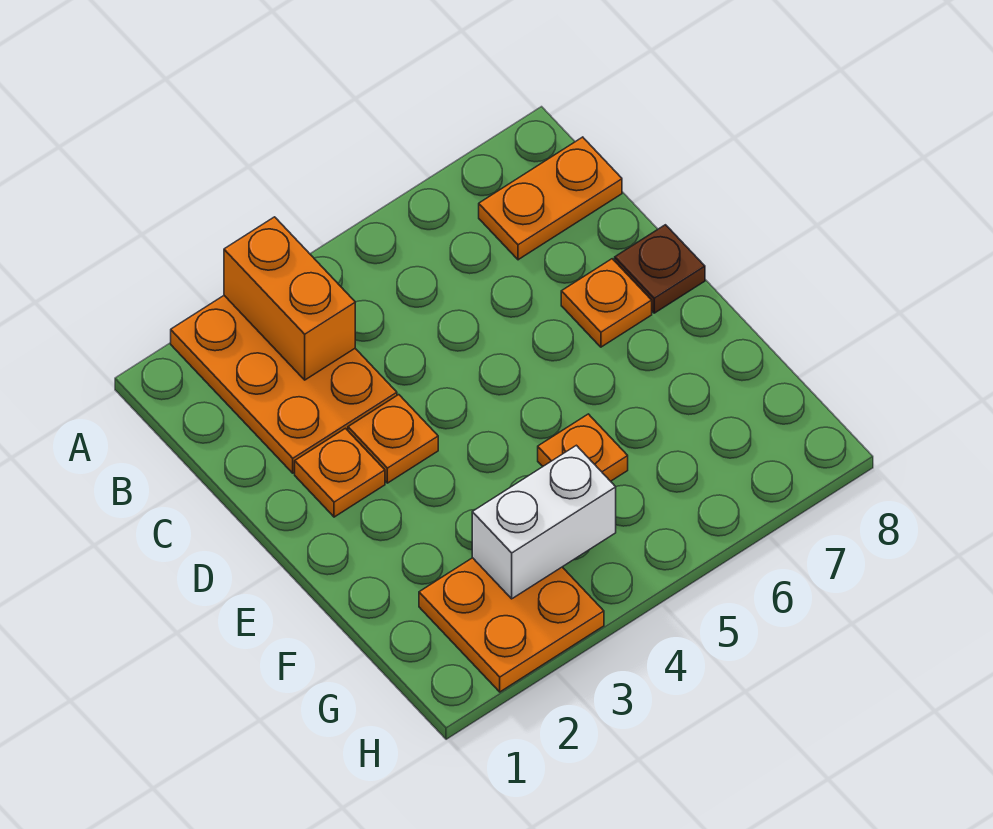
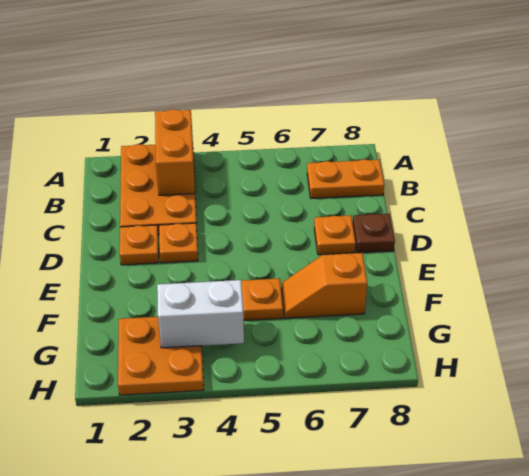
none -> orange 1x2 slope [282,253,367,318]

